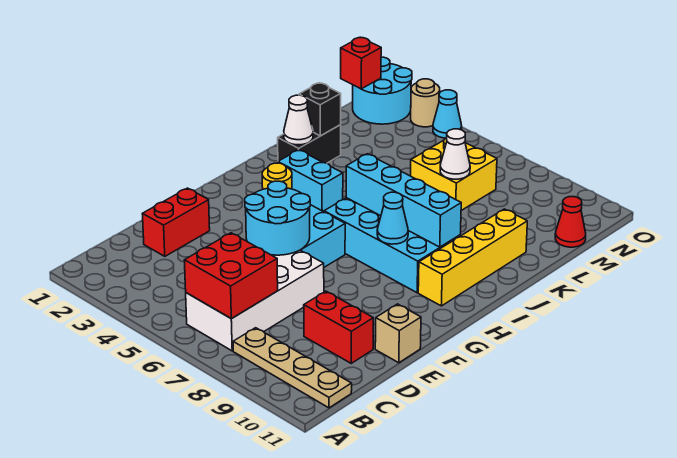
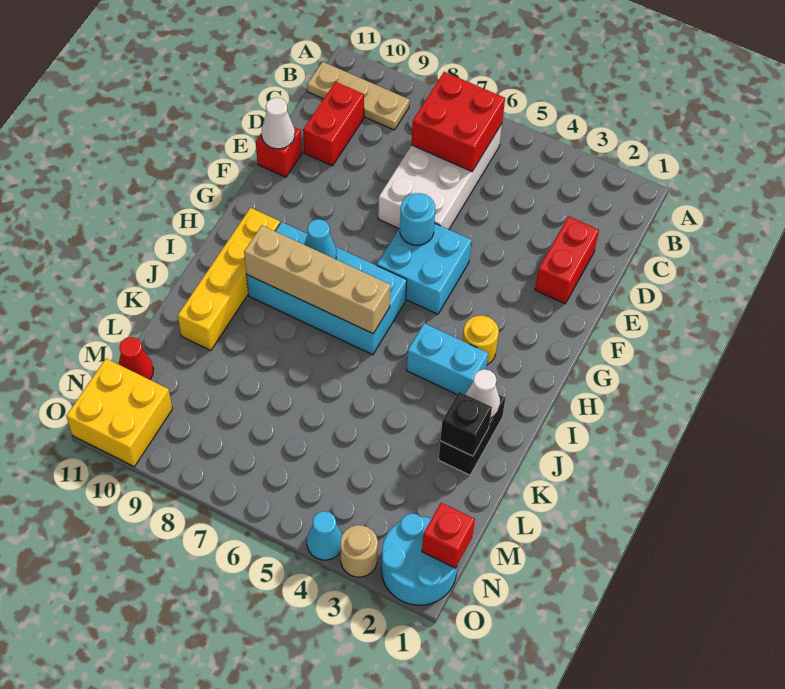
tan 1x4 plate [233,328,352,408] -> tan 1x3 plate [307,62,410,130]
red 1x2 brick [304,291,373,363] -> red 1x2 brick turned to [303,82,364,166]
cyan 2x2 round brick [245,181,310,255] -> cyan 1x1 round brick [400,193,435,245]
tan 1x1 brick [375,304,421,363] -> red 1x1 brick [256,127,302,177]
cyan 1x4 brick [346,154,461,247] -> tan 1x4 brick [244,226,391,334]
yellow 2x2 brick [411,138,497,211] -> yellow 2x2 brick moved to [66,359,172,467]
white 1x1 cone [440,129,470,179] -> white 1x1 cone moved to [262,97,295,149]

